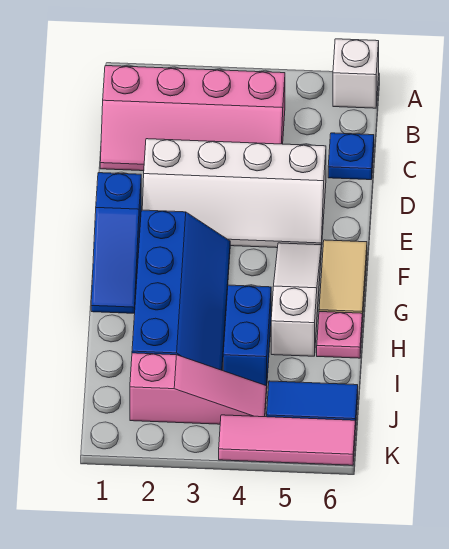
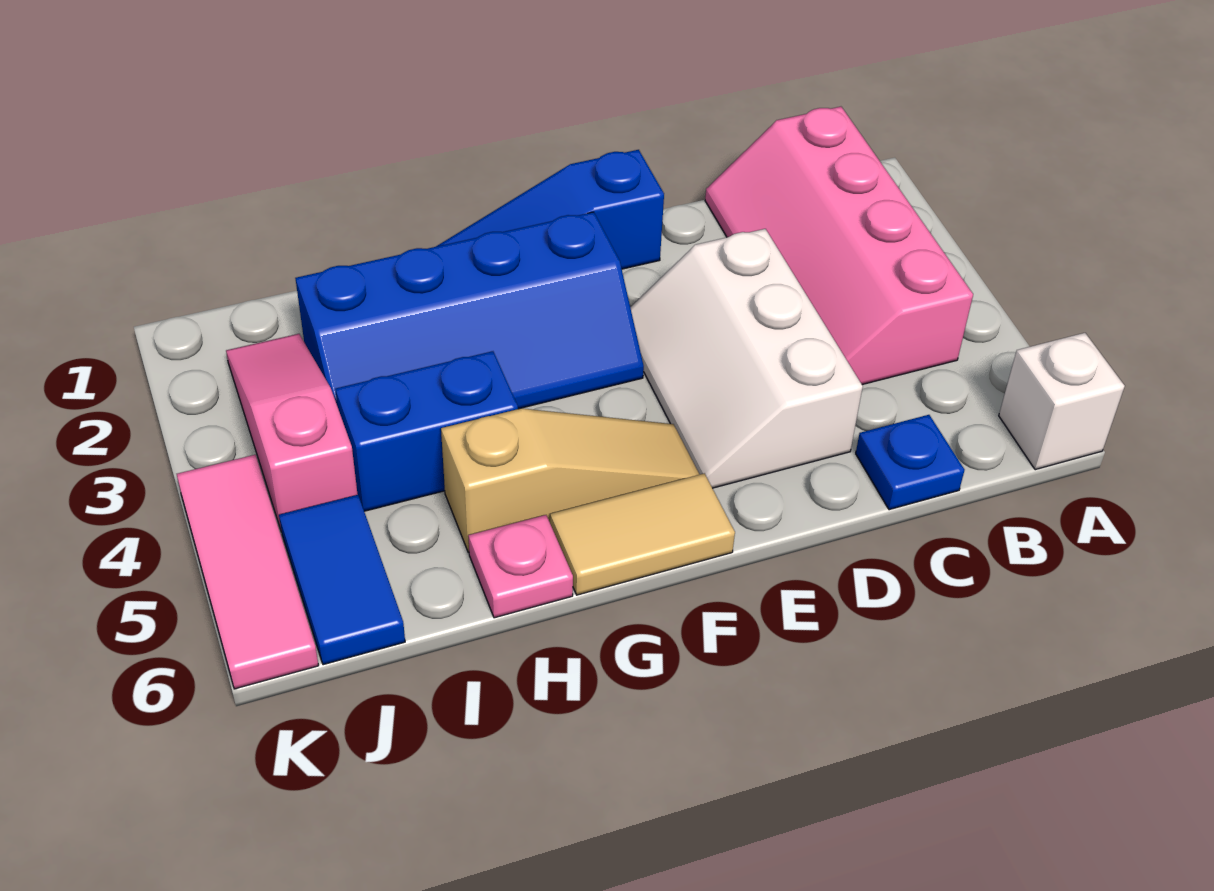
white 2x4 slope [142,139,326,249] -> white 2x3 slope [630,229,863,488]
white 1x3 slope [271,243,321,356] -> tan 1x3 slope [441,408,700,553]
pink 1x3 slope [130,353,267,424] -> pink 1x3 slope turned to [226,334,358,532]

